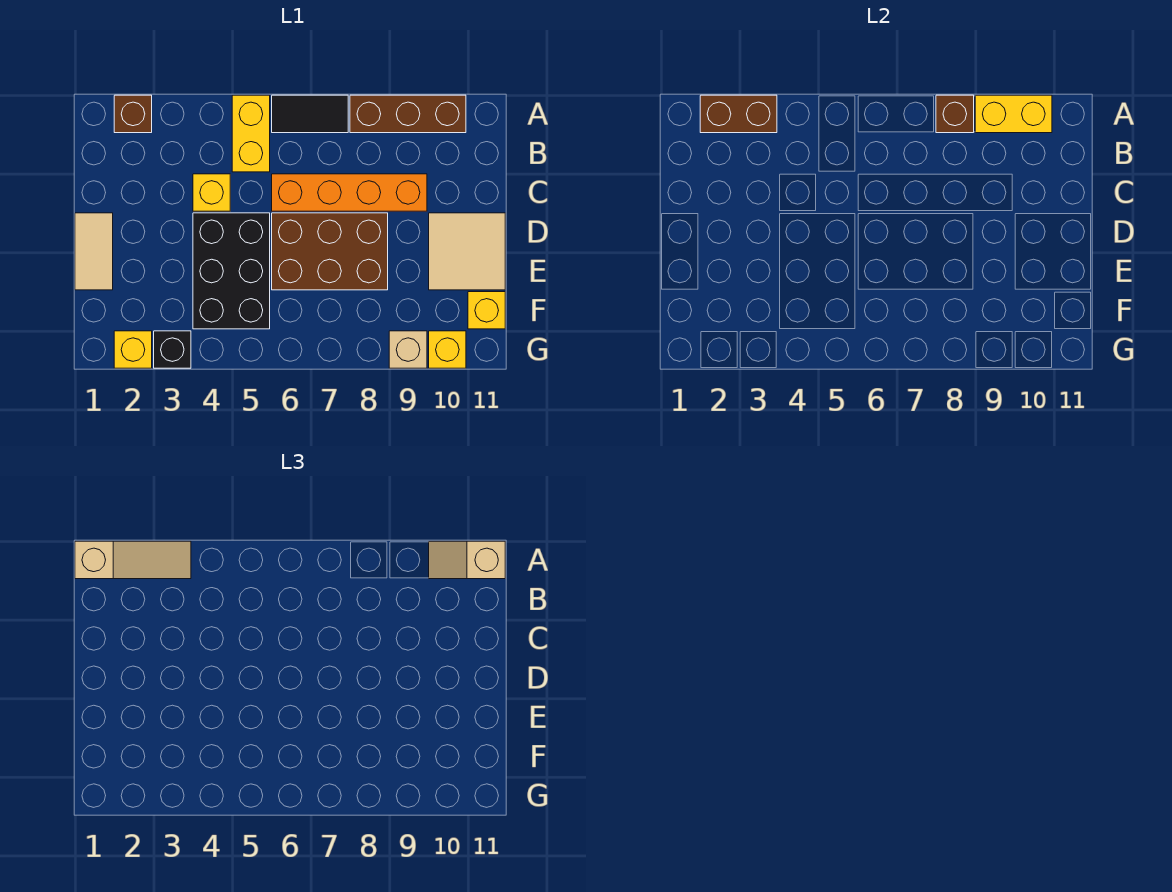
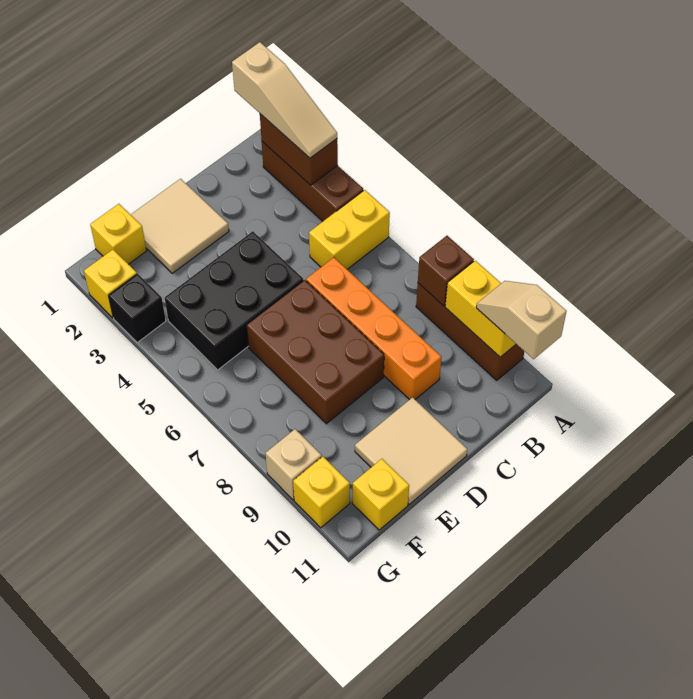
brown 1x1 brick [114,95,152,133] -> brown 1x3 brick [262,142,363,221]
black 1x2 tile [272,95,348,133] -> none
yellow 1x1 brick [193,174,230,211] -> yellow 1x1 brick moved to [90,204,147,264]
tan 1x2 tile [75,213,113,290] -> tan 2x2 tile [131,179,229,273]

